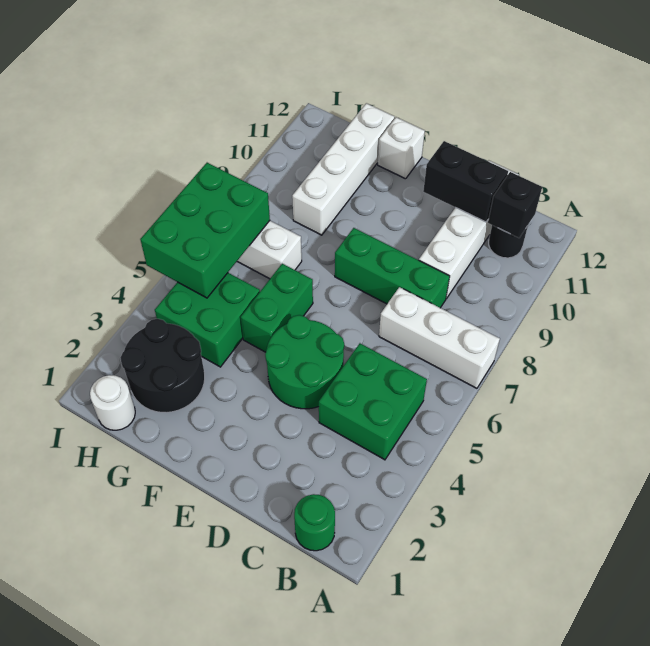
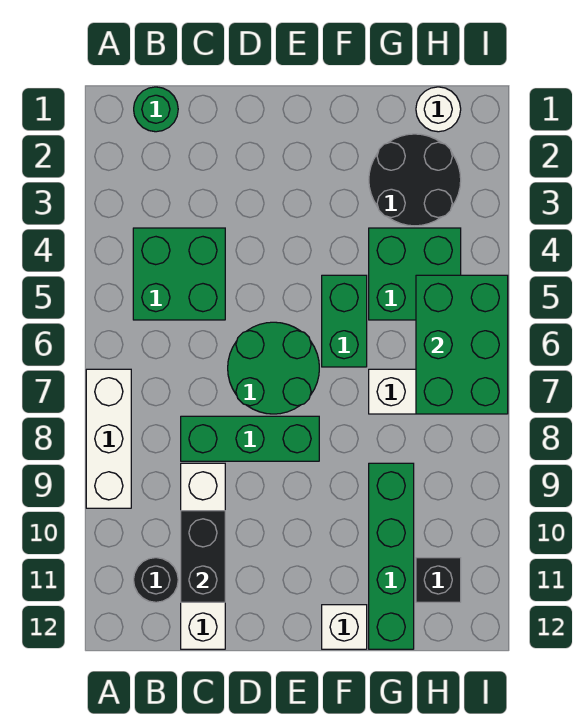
white 1x3 brick [379,287,500,388] -> white 1x3 brick turned to [86,369,131,508]
black 1x1 brick [488,172,542,238] -> black 1x1 brick moved to [416,558,461,602]
black 1x2 brick [423,141,508,222] -> black 1x2 brick turned to [181,511,225,602]
green 2x2 round brick [265,315,344,409] -> green 2x2 round brick moved to [228,322,319,414]
white 1x4 brick [292,103,395,235] -> green 1x4 brick [369,463,414,649]

